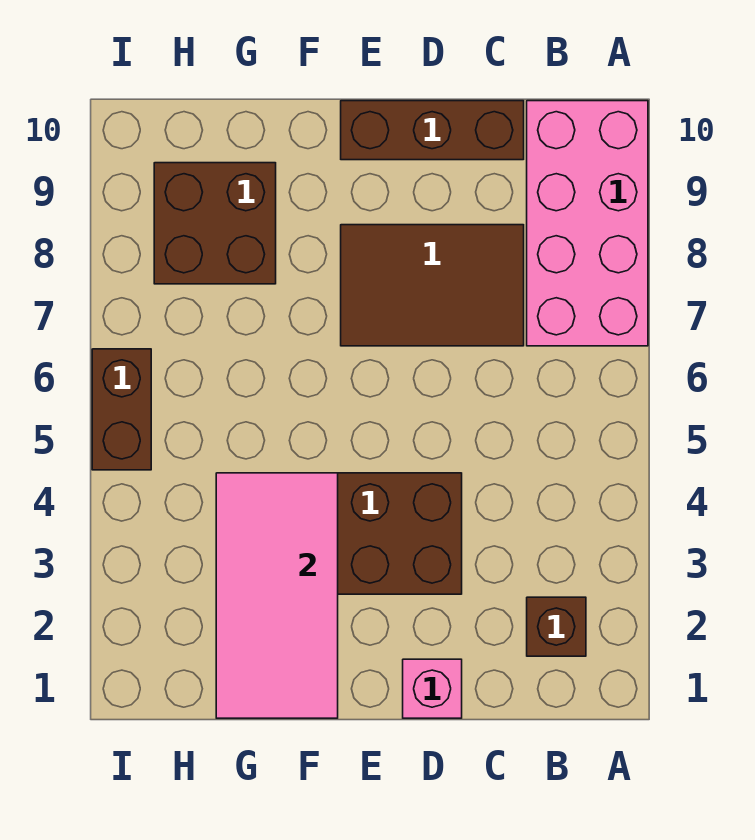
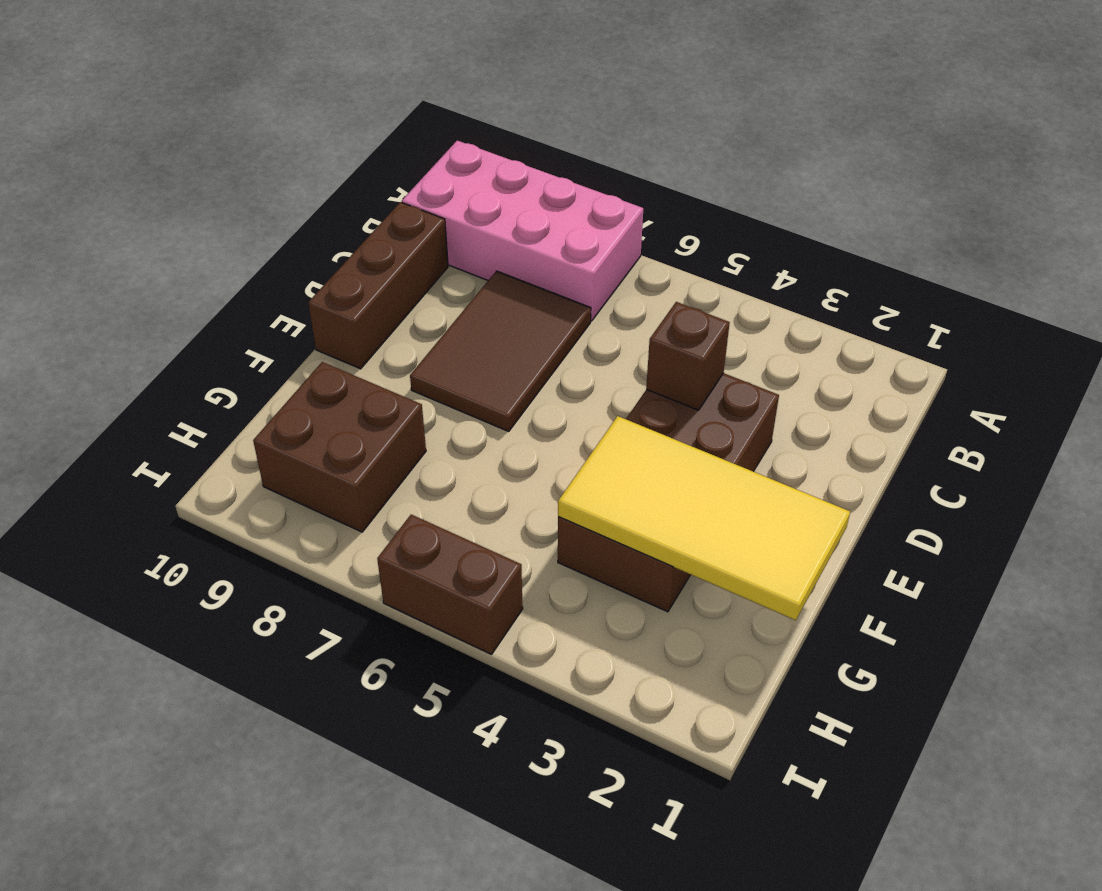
brown 1x1 brick [527,597,586,656] -> brown 1x1 brick moved to [646,302,730,410]
pink 1x1 brick [403,659,462,718] -> none
pink 2x4 tile [216,473,338,718] -> yellow 2x4 tile [558,416,850,620]

